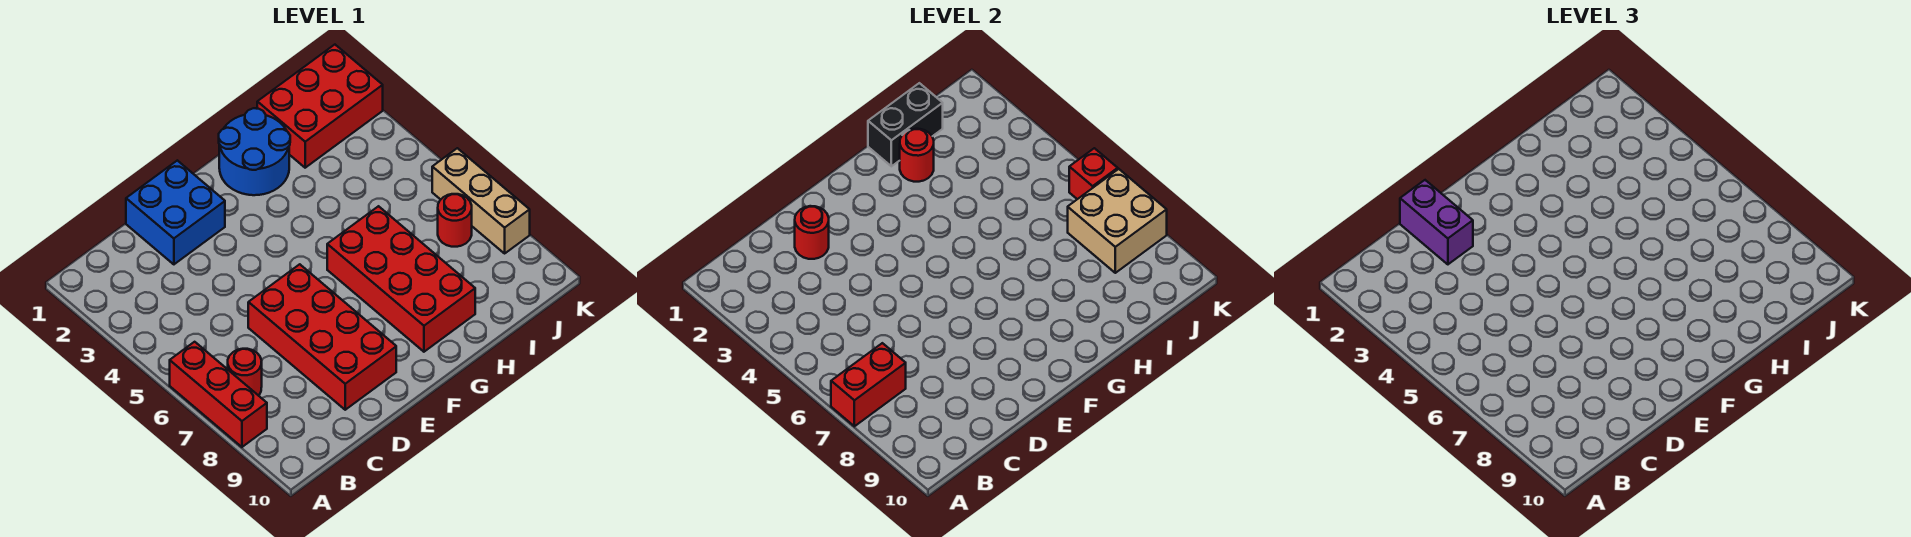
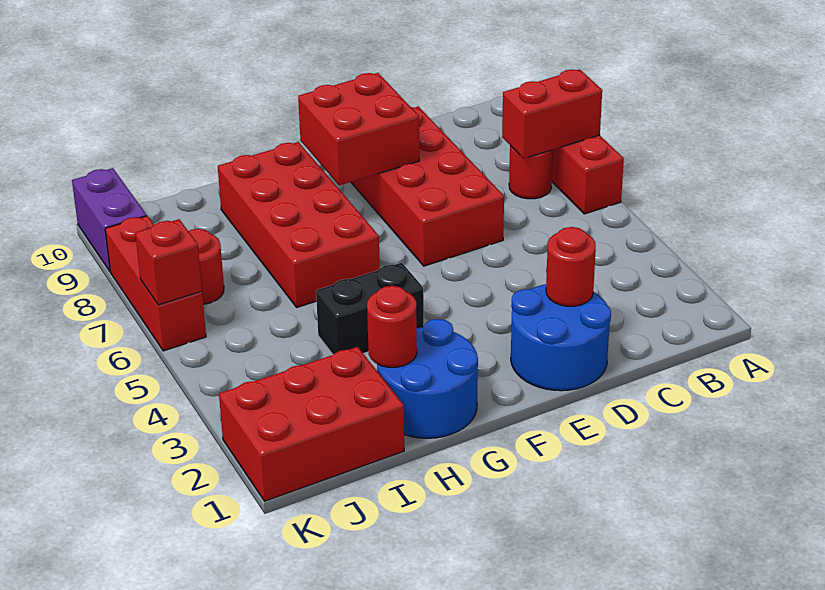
blue 2x2 brick [126,160,225,264] -> blue 2x2 round brick [511,284,611,391]
purple 1x2 brick [1400,180,1473,264] -> purple 1x2 brick moved to [72,168,147,271]
none -> red 2x2 brick [298,73,419,186]
black 1x2 brick [868,83,943,166] -> black 1x2 brick moved to [316,263,424,354]
tan 2x2 brick [1068,169,1167,273] -> none
tan 1x3 brick [432,148,530,253] -> red 1x3 brick [105,216,206,351]

